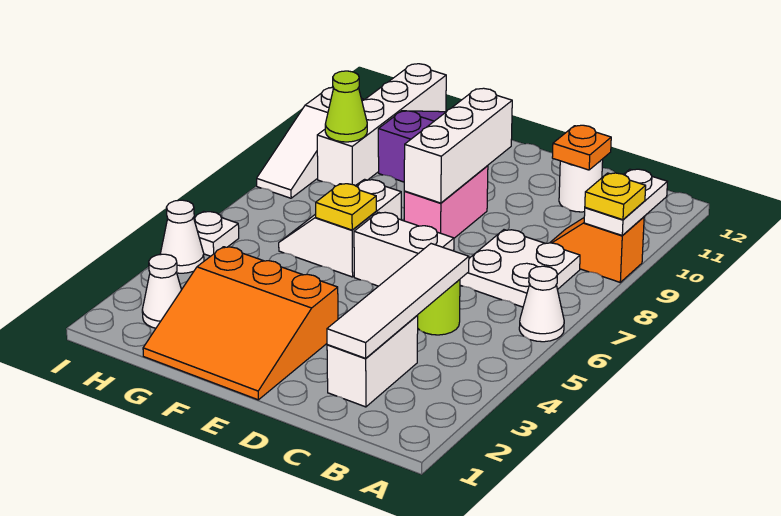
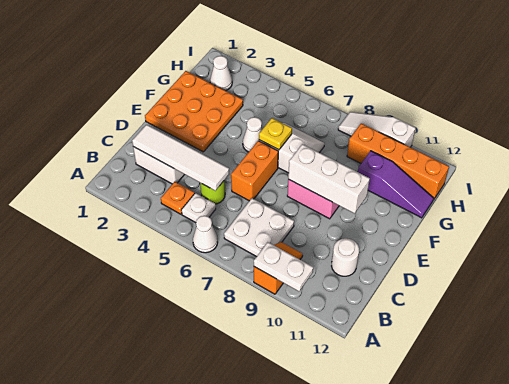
yellow 1x1 plate [585,173,646,220] -> none
orange 1x1 plate [552,125,611,170] -> orange 1x1 plate moved to [161,182,195,214]
white 1x2 brick [354,212,454,286] -> orange 1x2 brick [231,141,278,201]
orange 3x3 slope [143,247,338,400] -> orange 3x3 plate [145,71,243,152]
white 1x4 brick [317,64,446,186] -> orange 1x4 brick [347,123,449,200]
lime 1x1 cone [325,71,367,142] -> none
white 1x1 cone [160,200,204,273] -> white 1x1 cone moved to [243,117,262,152]
white 1x1 plate [194,211,239,256] -> white 1x1 plate moved to [182,193,216,223]

